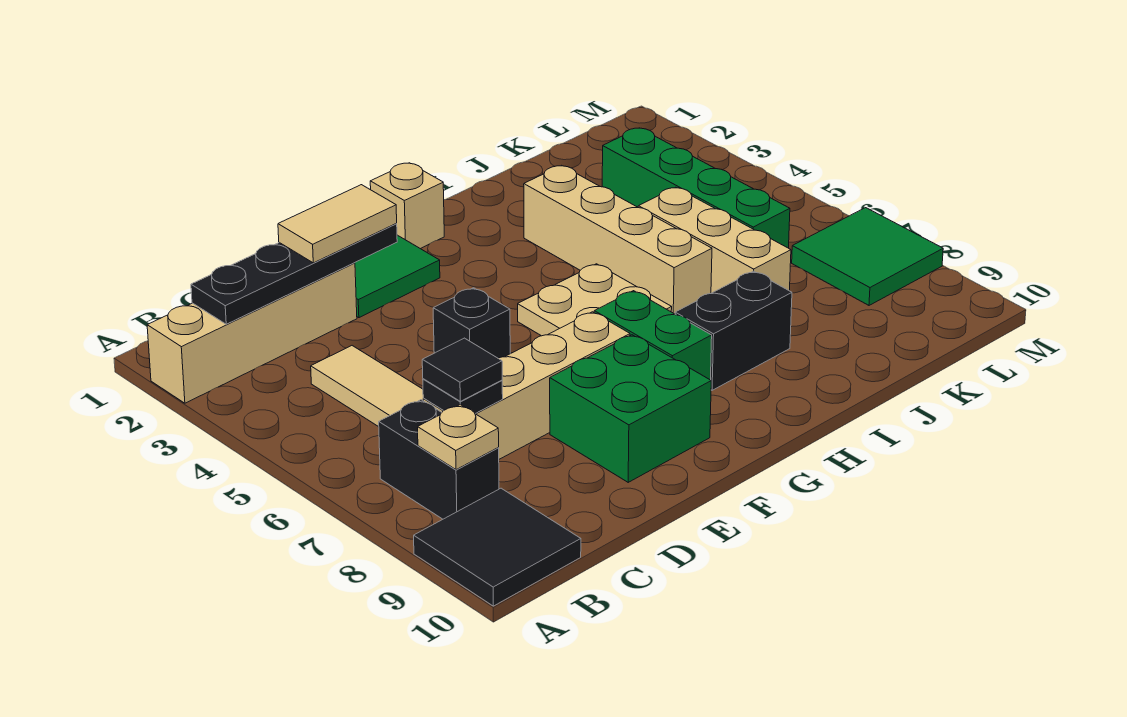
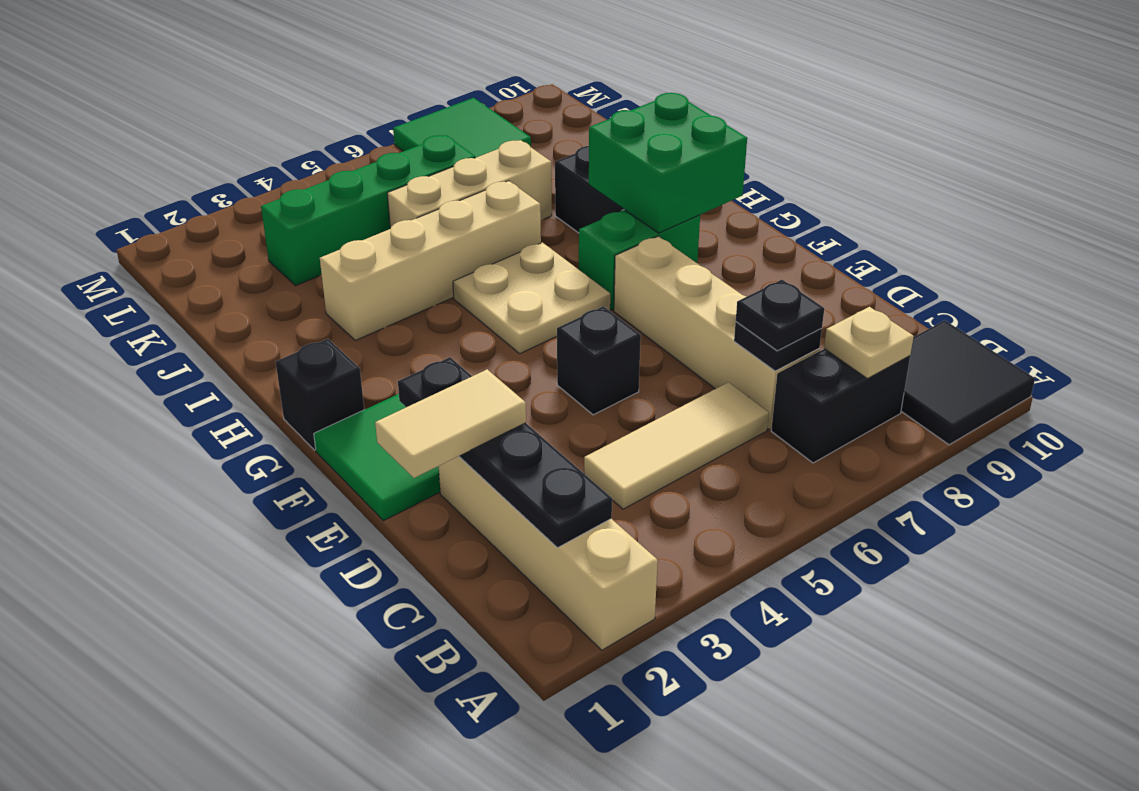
black 1x1 tile [422,338,502,401] -> black 1x1 plate [736,280,824,351]
tan 1x2 tile [278,185,397,263] -> tan 1x2 tile turned to [375,369,526,478]
green 2x2 brick [550,335,711,482] -> green 2x2 brick moved to [589,93,747,233]
tan 1x1 brick [370,163,444,249] -> black 1x1 brick [276,339,364,450]

